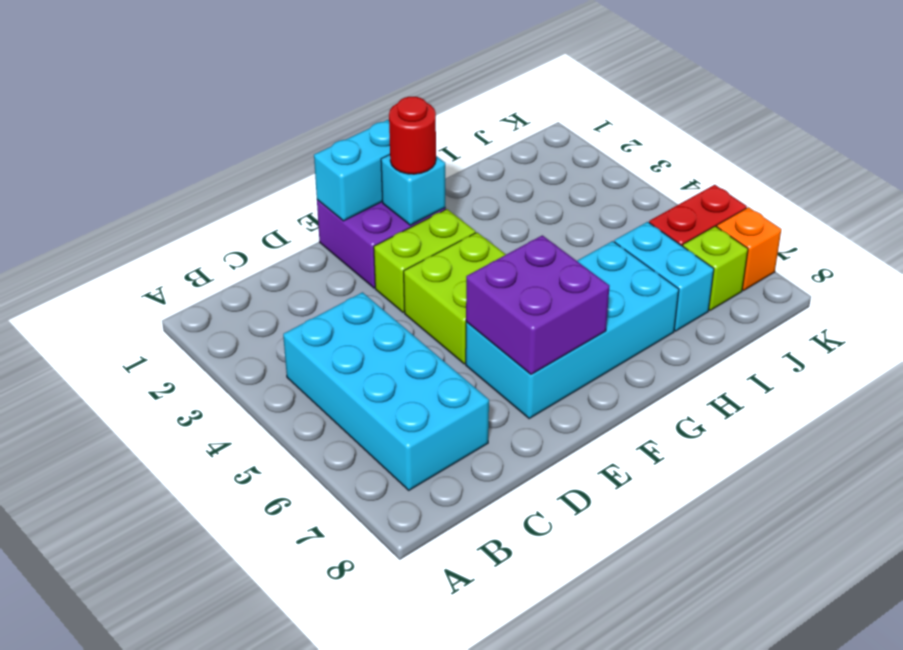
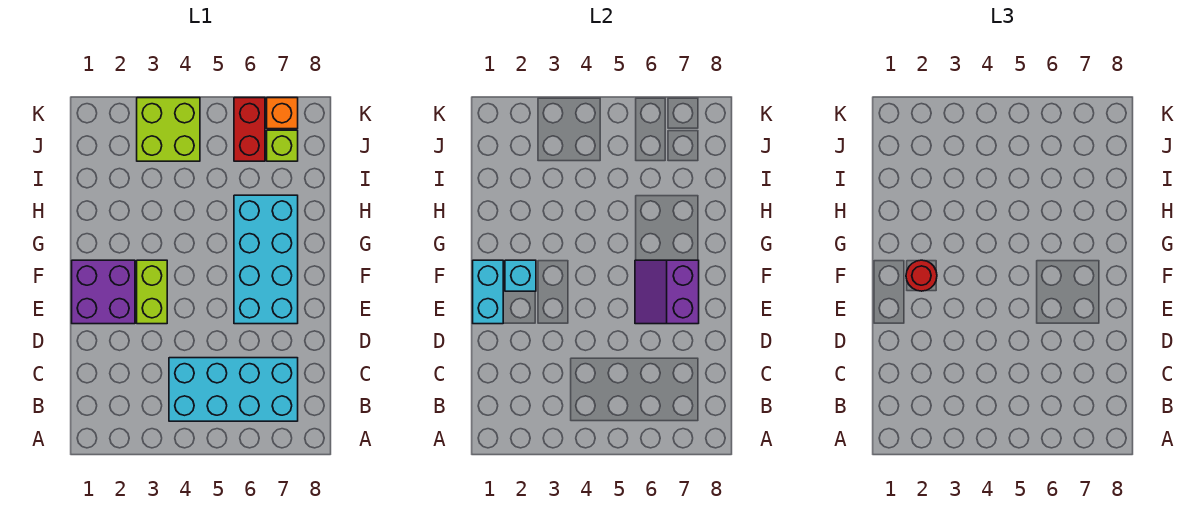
lime 2x2 brick [404,232,506,364] -> lime 2x2 brick moved to [137,98,200,161]
purple 2x2 brick [466,235,609,374] -> purple 2x2 slope [635,260,699,324]
cyan 1x2 brick [614,222,714,331] -> none

